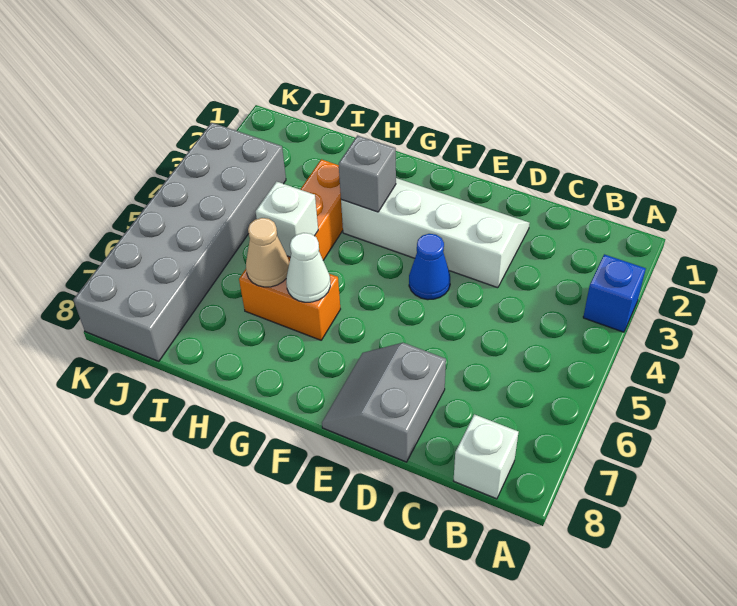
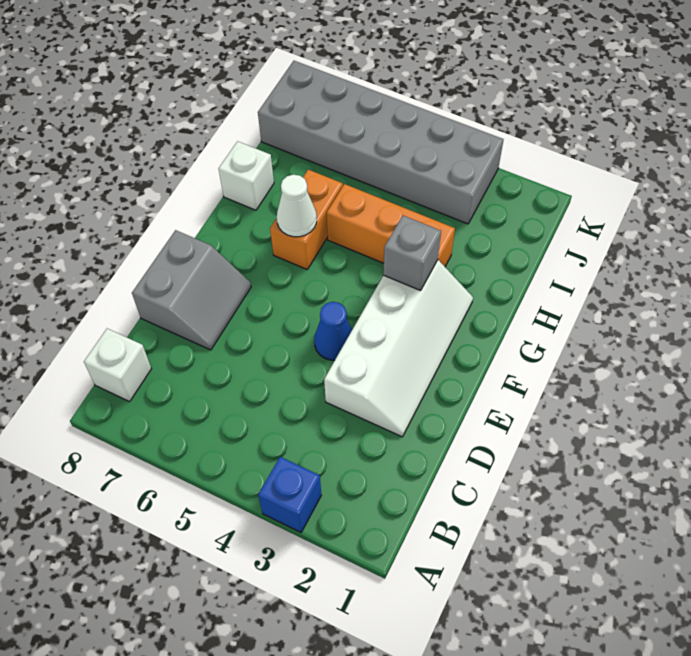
grey 2x2 slope [322,343,446,462] -> grey 2x2 slope turned to [132,230,251,350]
white 1x1 brick [256,182,318,257] -> white 1x1 brick moved to [219,141,274,210]
tan 1x1 cone [246,218,289,287] -> none

